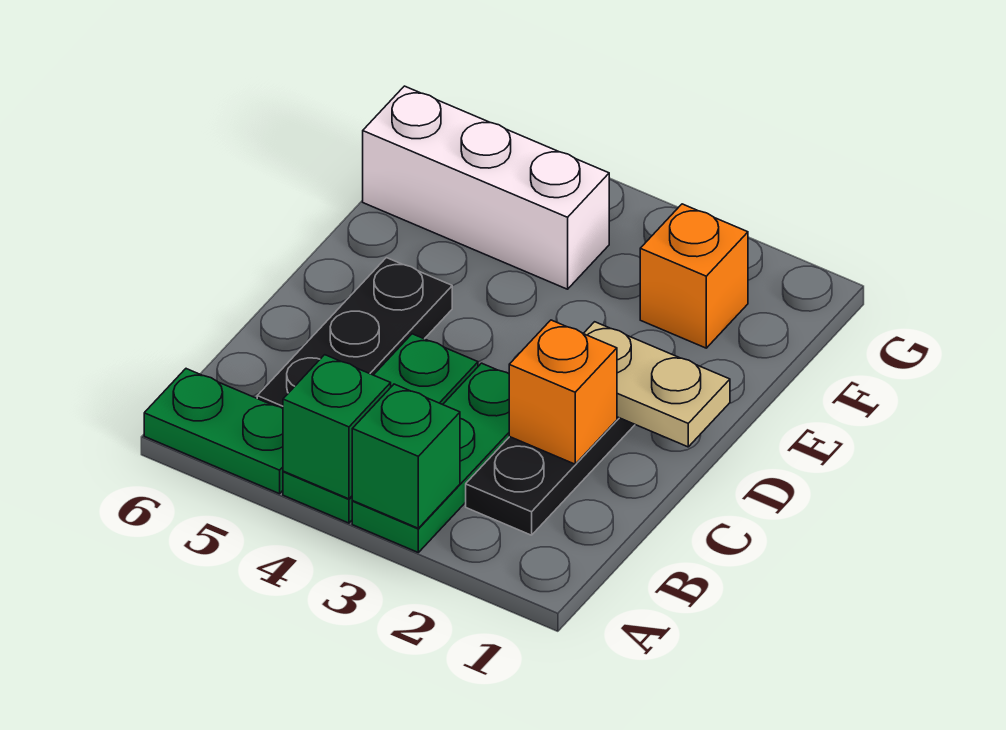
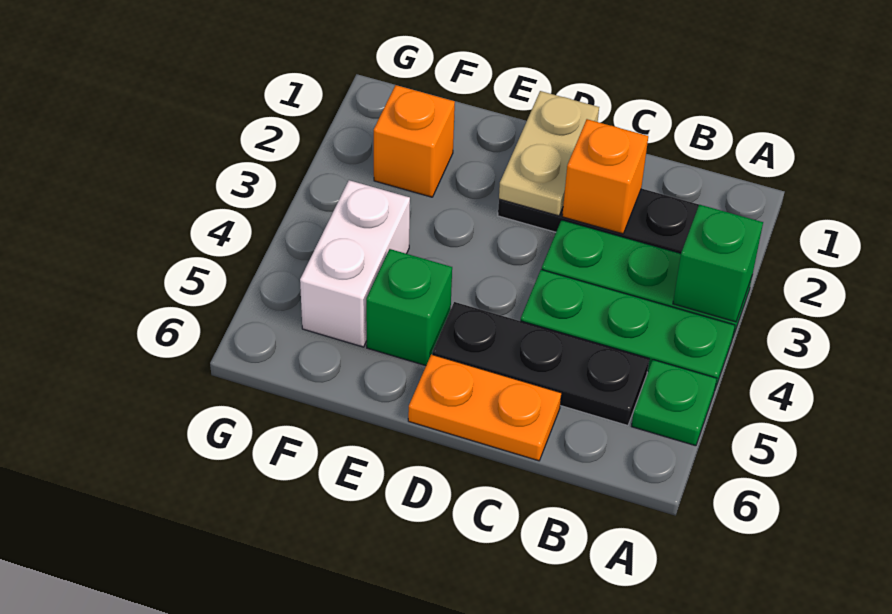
green 1x1 brick [283,355,391,499] -> green 1x1 brick moved to [366,249,452,366]
green 1x2 plate [144,369,283,494] -> green 1x1 plate [632,360,717,446]
none -> orange 1x2 plate [408,354,561,461]
white 1x3 brick [363,86,609,289] -> white 1x2 brick [300,180,410,347]

